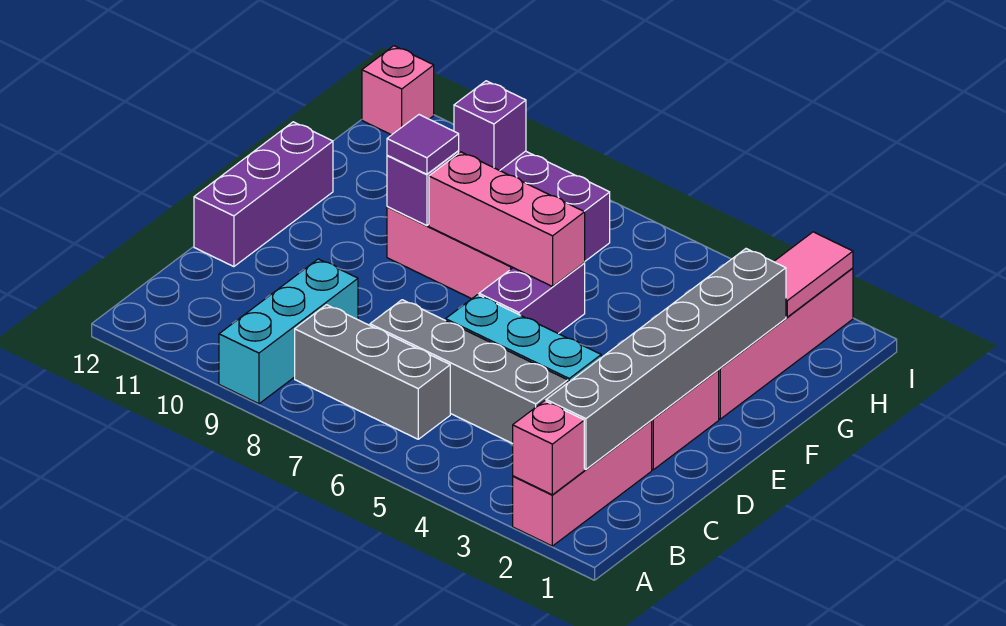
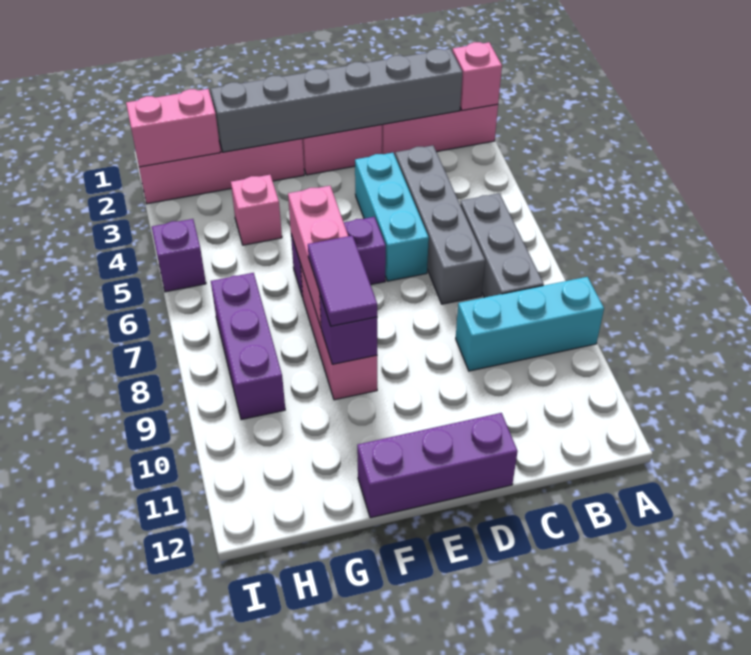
purple 1x1 tile [387,115,459,174] -> purple 1x2 tile [308,236,377,326]
pink 1x2 tile [774,232,853,317] -> pink 1x2 brick [126,89,220,167]
purple 1x1 brick [454,81,526,171] -> purple 1x1 brick moved to [152,219,206,292]
pink 1x1 brick [362,46,434,135] -> pink 1x1 brick moved to [231,175,282,245]

